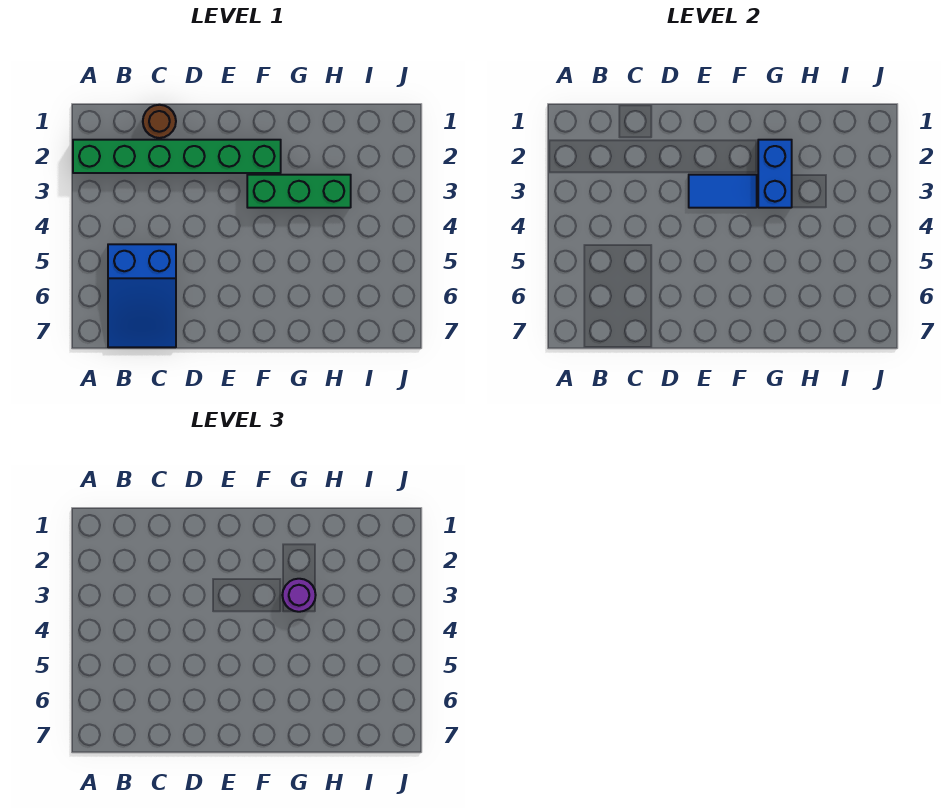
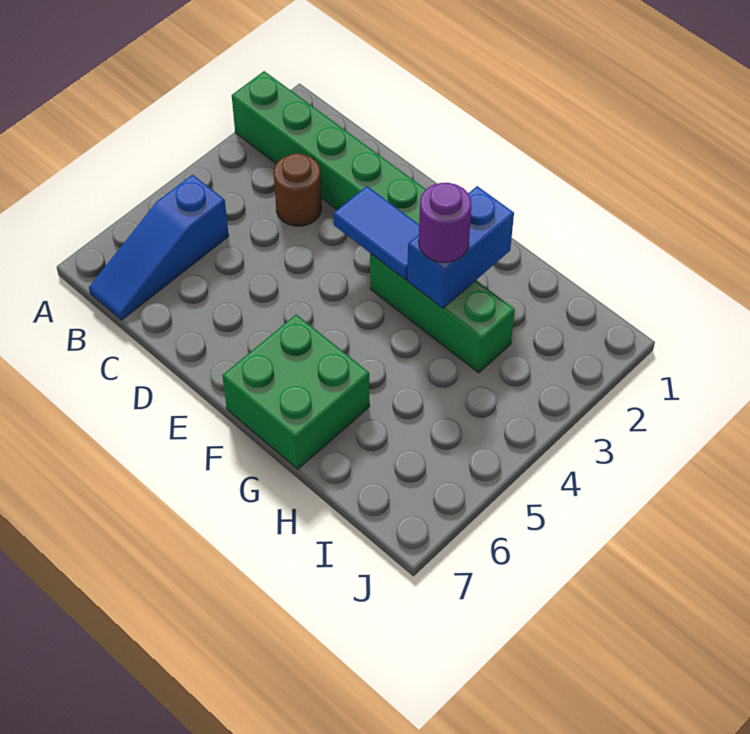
blue 2x3 slope [108,244,176,347] -> blue 1x3 slope [89,175,229,320]
brown 1x1 round brick [143,105,176,138] -> brown 1x1 round brick moved to [274,154,322,226]
none -> green 2x2 brick [222,314,370,469]

